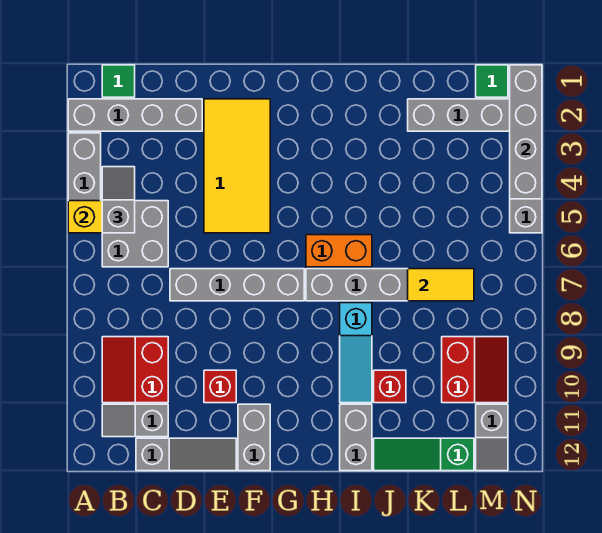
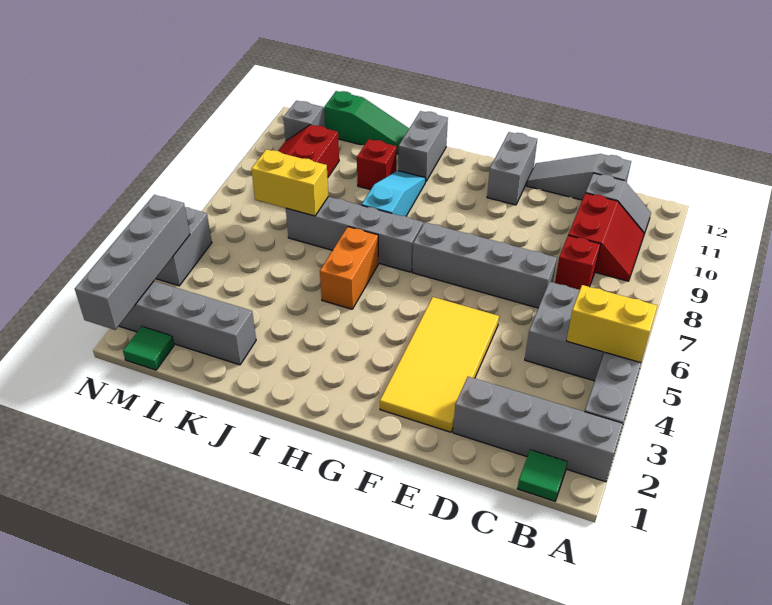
grey 1x2 slope [102,167,135,233] -> none
red 1x1 brick [204,370,236,403] -> red 1x1 brick moved to [555,235,600,290]
orange 1x2 brick [306,235,372,267] -> orange 1x2 brick turned to [320,227,378,309]
yellow 1x2 tile [408,269,474,301] -> yellow 1x2 brick [252,149,328,216]

